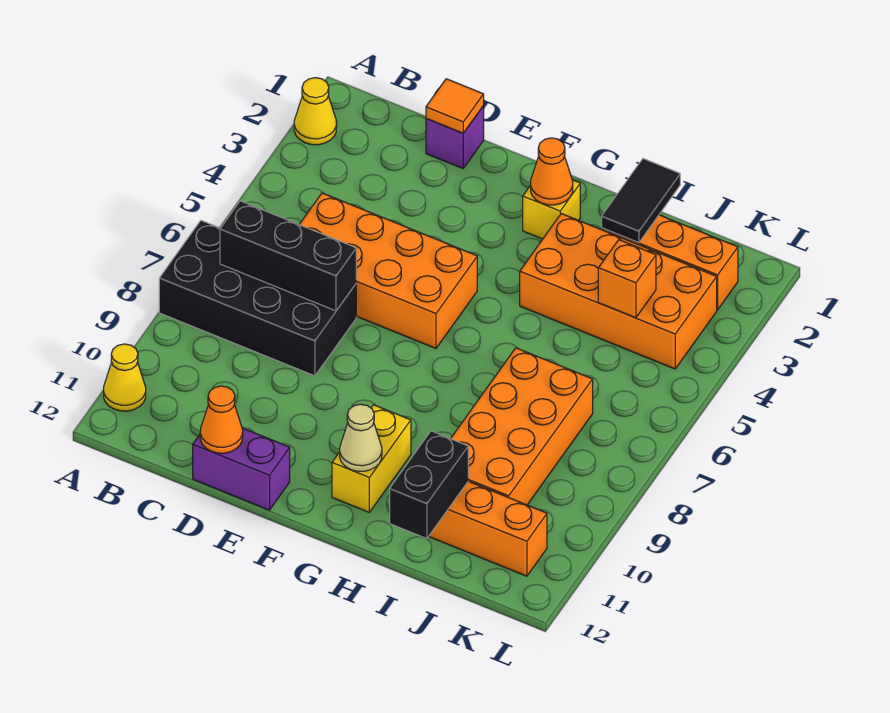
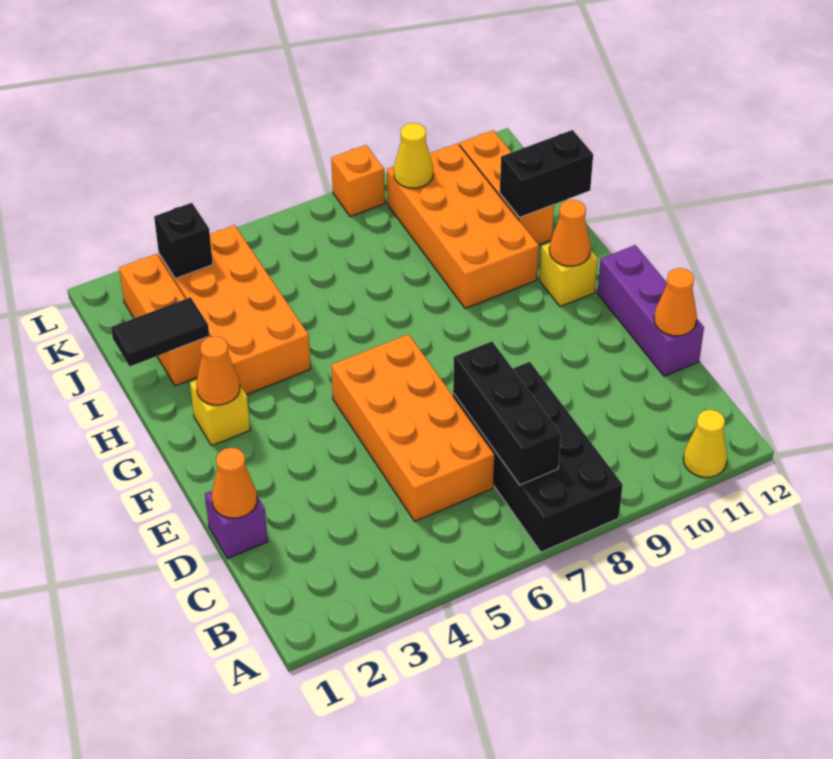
yellow 1x1 cone [294,78,337,145] -> yellow 1x1 cone moved to [394,123,433,188]
orange 1x1 tile [426,79,484,133] -> orange 1x1 cone [212,448,257,518]
purple 1x2 brick [193,428,290,510] -> purple 1x3 brick [597,245,704,376]
yellow 1x2 brick [332,405,411,512] -> yellow 1x1 brick [540,243,598,307]
tan 1x1 cone [340,404,382,471] -> orange 1x1 cone [549,200,591,266]
orange 2x4 brick [451,348,593,505] -> orange 2x4 brick turned to [387,143,539,308]
orange 1x1 brick [598,240,656,318] -> orange 1x1 brick moved to [331,145,385,217]
none -> black 1x1 brick [154,203,213,279]

